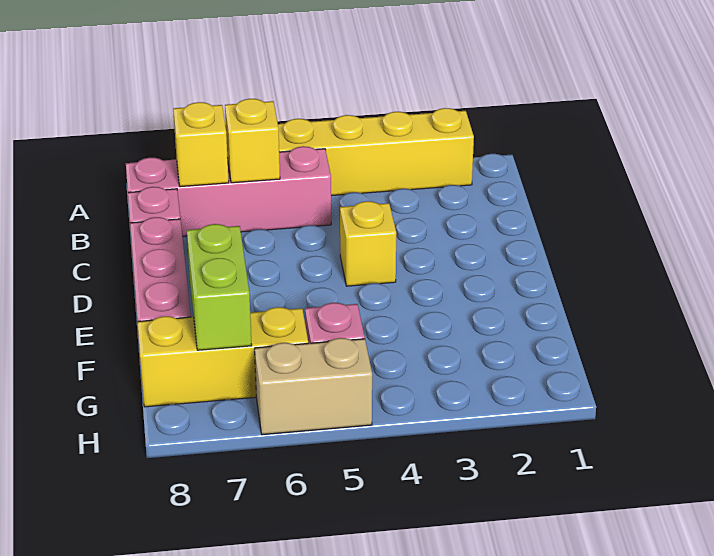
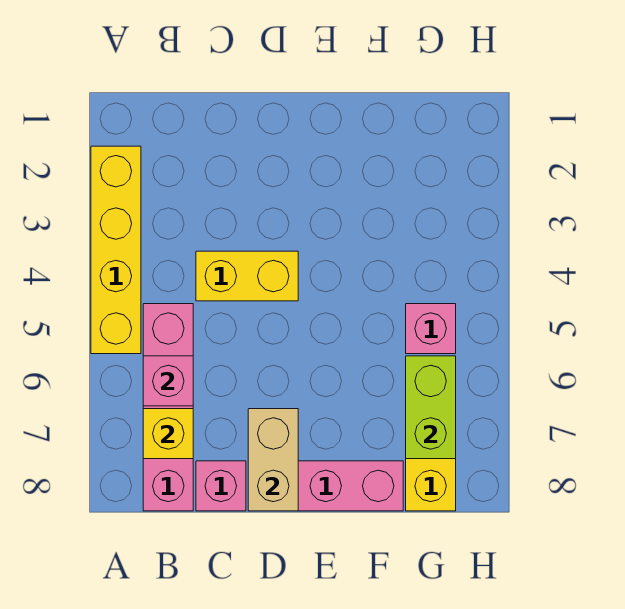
yellow 1x1 brick [225,99,280,183] -> pink 1x1 brick [143,356,193,406]
yellow 1x1 brick [340,201,396,286] -> yellow 1x2 brick [196,251,298,301]
lime 1x2 brick [187,224,252,350] -> lime 1x2 brick turned to [406,356,456,459]
tan 1x2 brick [255,338,372,435] -> tan 1x2 brick moved to [248,409,298,511]

